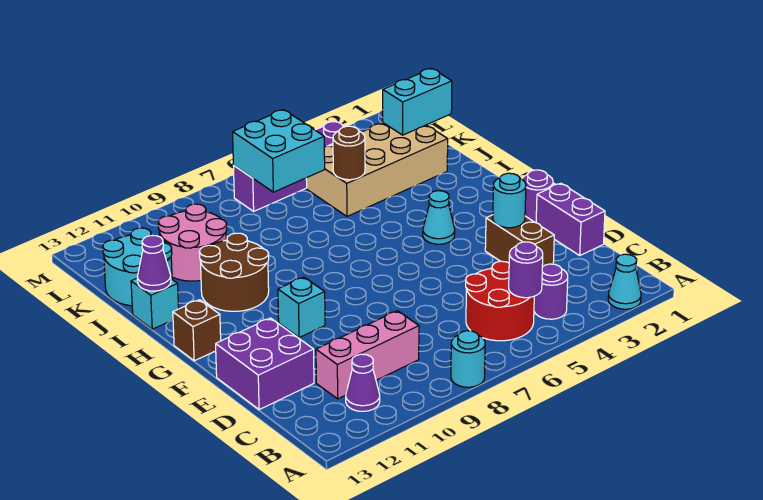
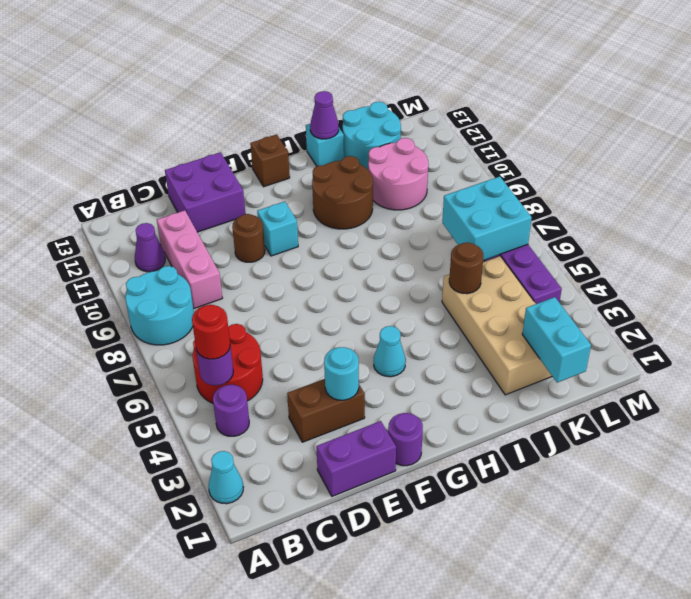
cyan 1x1 round brick [451,331,485,387] -> cyan 2x2 round brick [125,266,194,345]
none -> red 1x1 round brick [192,305,230,359]
none -> brown 1x1 round brick [232,214,265,262]

